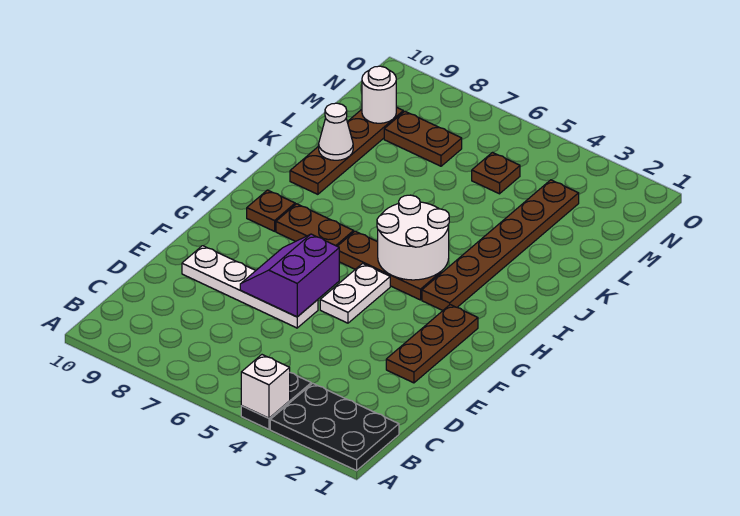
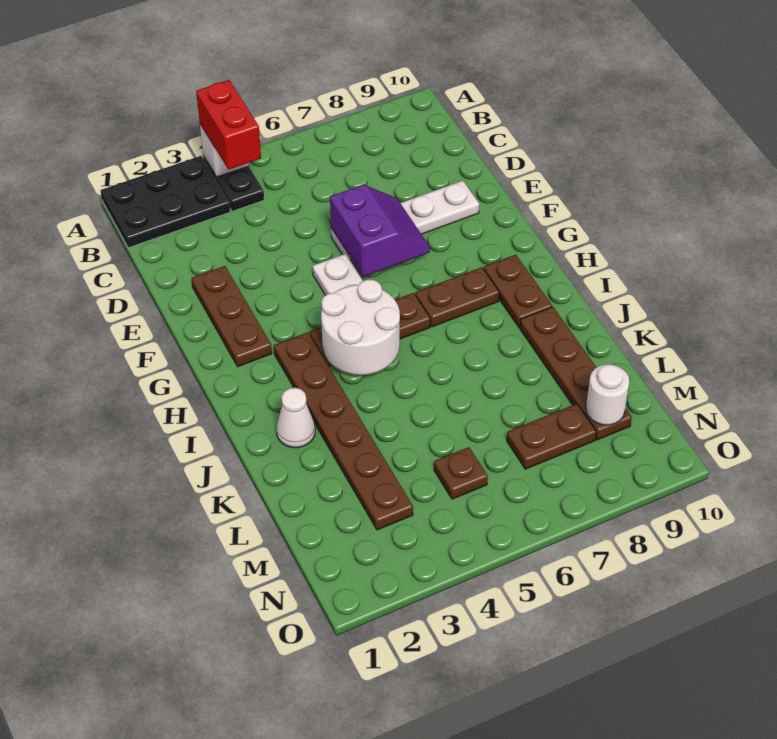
none -> red 1x2 brick [196,80,261,170]
brown 1x1 plate [247,190,295,231] -> brown 1x2 plate [484,255,552,327]
white 1x1 cone [319,103,353,160] -> white 1x1 cone moved to [276,388,315,448]

